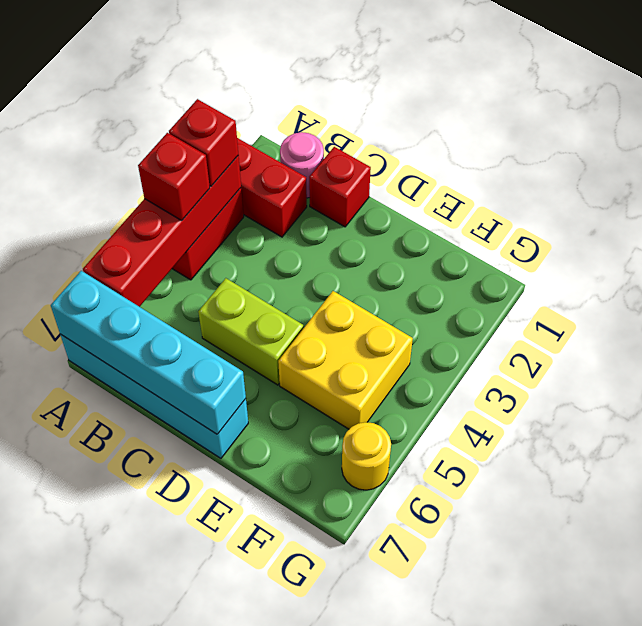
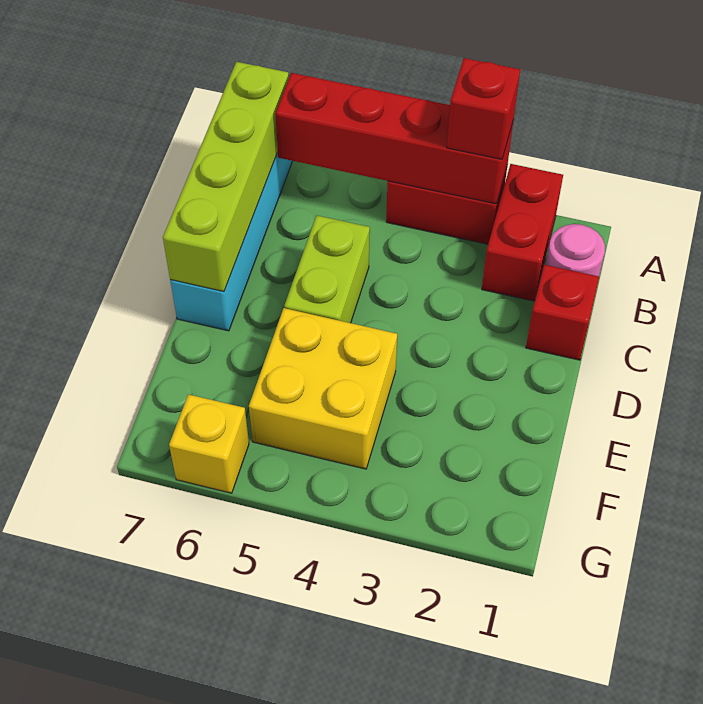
red 1x1 brick [138,133,210,220] -> none
cyan 1x4 brick [51,271,246,434] -> lime 1x4 brick [163,62,289,292]
yellow 1x1 round brick [342,422,391,490] -> yellow 1x1 brick [169,394,249,493]

